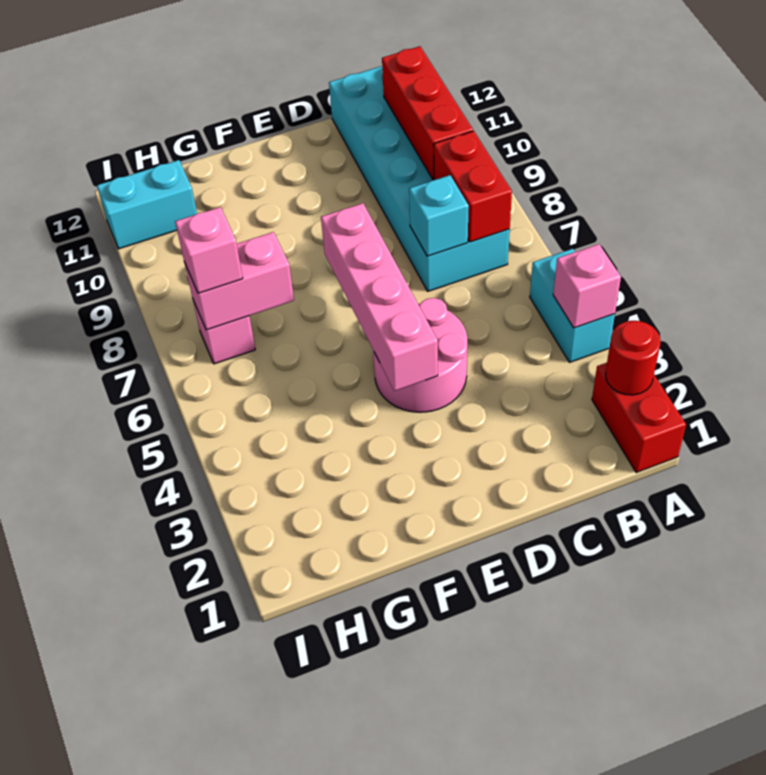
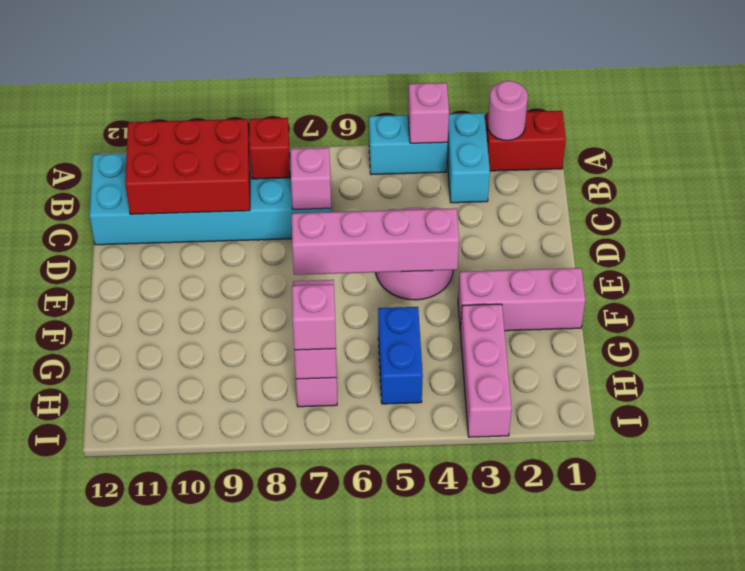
red 1x1 round brick [606,321,660,395] -> pink 1x1 round brick [488,81,528,141]
red 1x2 brick [434,131,512,242] -> red 1x1 brick [249,118,290,179]
red 1x3 brick [382,46,473,180] -> red 2x3 brick [125,119,250,214]
cyan 1x1 brick [409,175,469,256] -> pink 1x1 brick [290,148,331,209]
none -> pink 1x3 brick [458,268,585,332]
none -> pink 1x3 brick [460,304,512,437]
none -> blue 1x2 brick [378,307,423,404]
cyan 1x2 brick [97,160,197,249] -> cyan 1x2 brick moved to [447,113,490,203]

